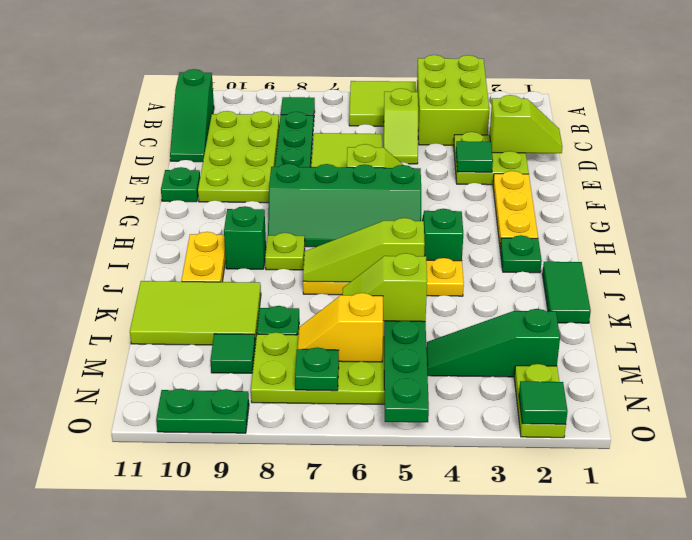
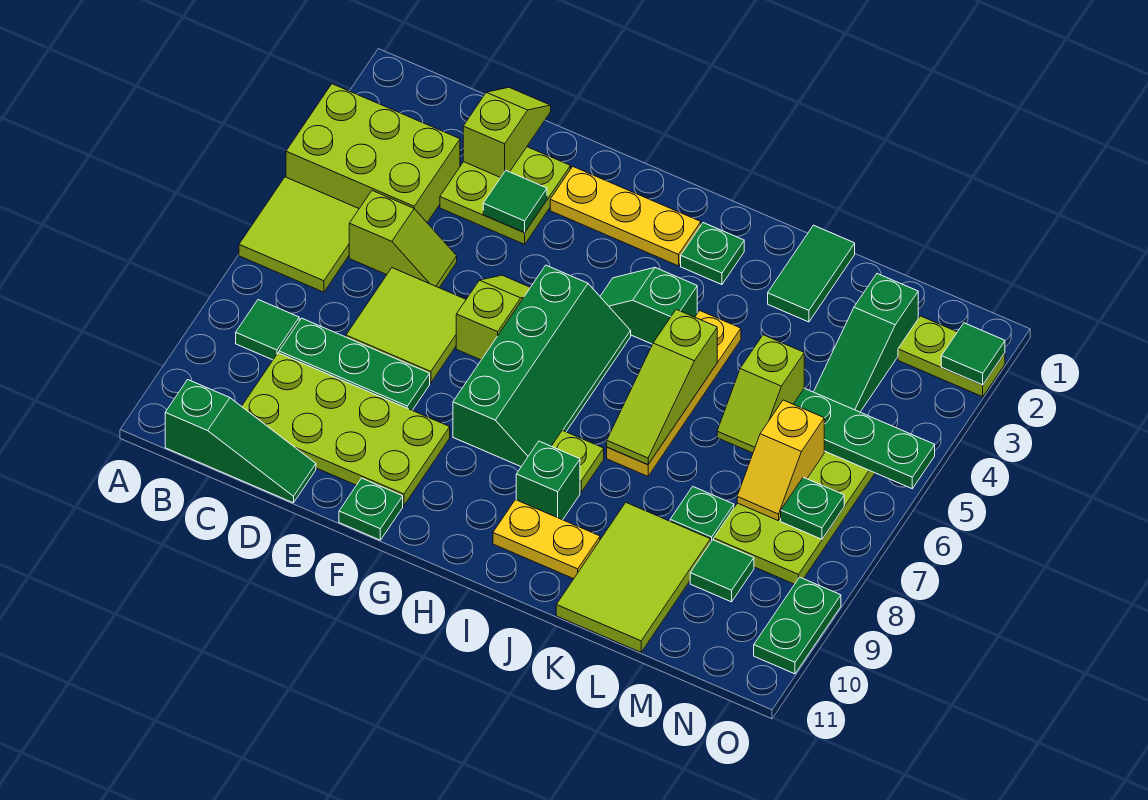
green 1x2 tile [543,262,591,323] -> green 1x2 tile turned to [768,225,855,322]

